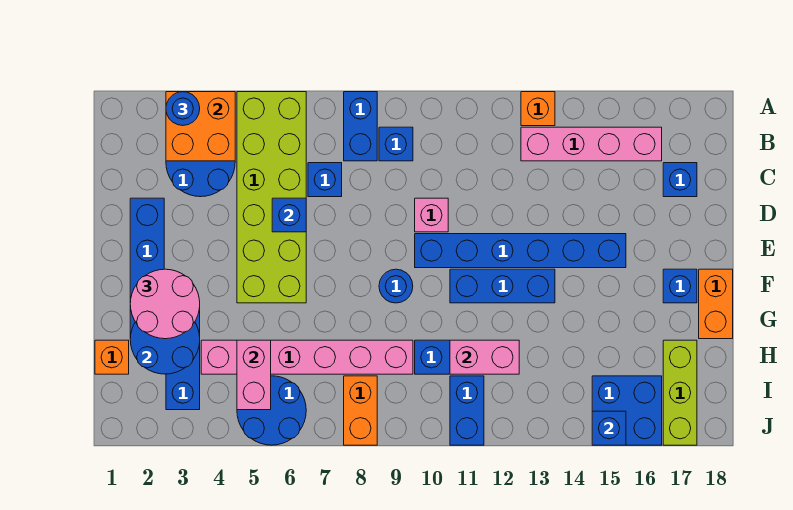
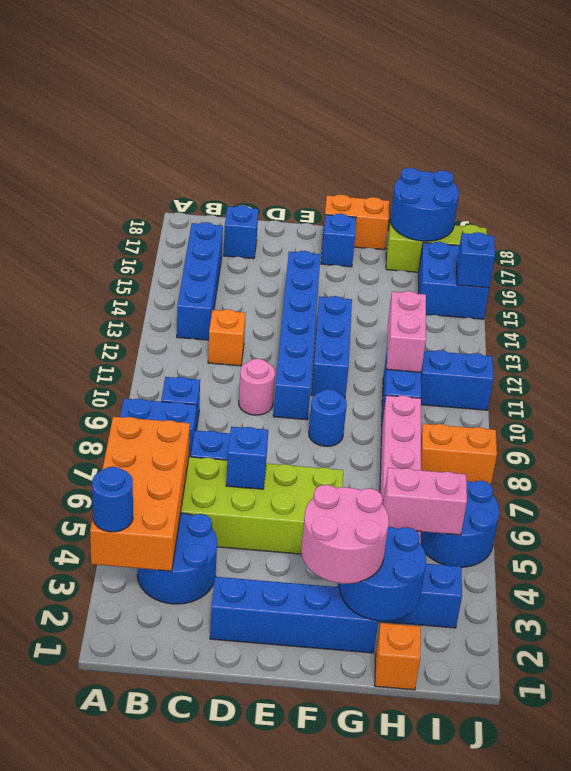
orange 2x2 brick [166,92,235,161] -> orange 2x4 brick [90,417,190,571]
orange 1x1 brick [521,92,555,126] -> orange 1x1 brick moved to [208,309,246,366]
pink 1x4 brick [521,127,662,161] -> blue 1x4 brick [177,222,223,340]
pink 1x1 brick [415,198,448,232] -> pink 1x1 round brick [239,359,275,415]
none -> blue 2x2 round brick [390,168,459,241]

